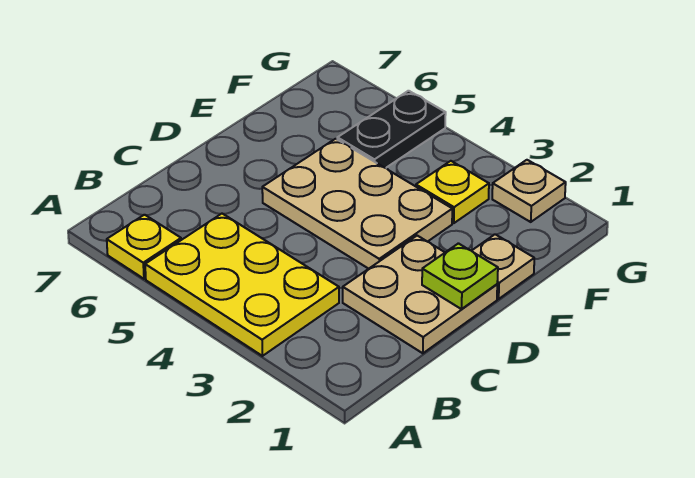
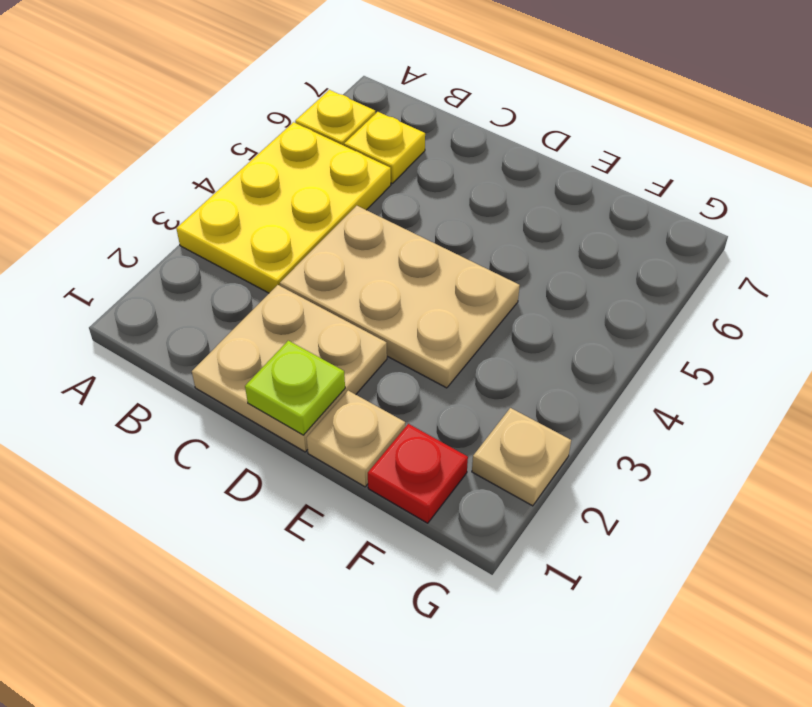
tan 2x3 plate [262,139,452,269] -> tan 2x3 plate turned to [280,206,520,388]
none -> red 1x1 plate [368,424,468,523]
yellow 1x1 plate [416,161,489,223] -> yellow 1x1 plate moved to [344,112,425,184]
black 1x2 plate [337,91,446,168] -> none

